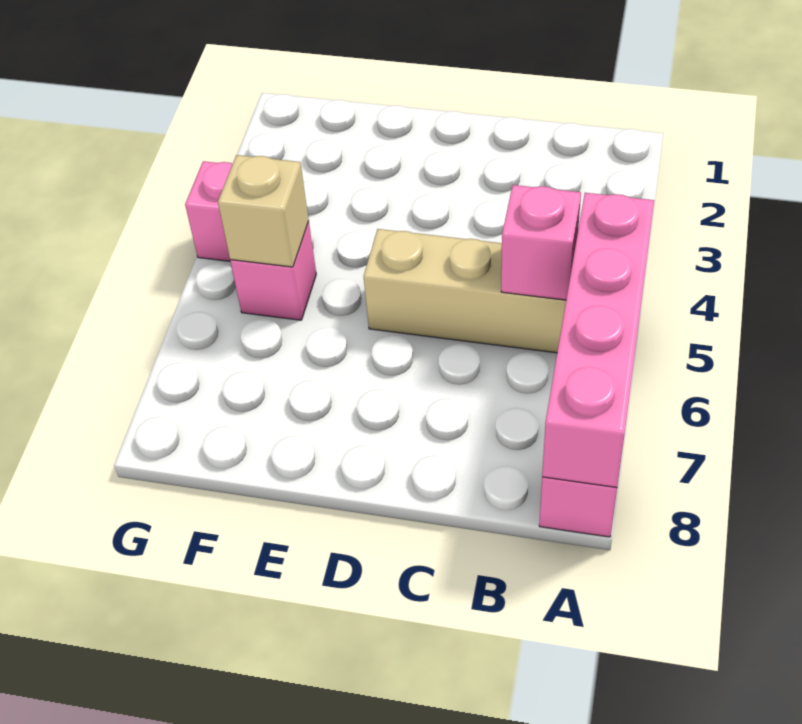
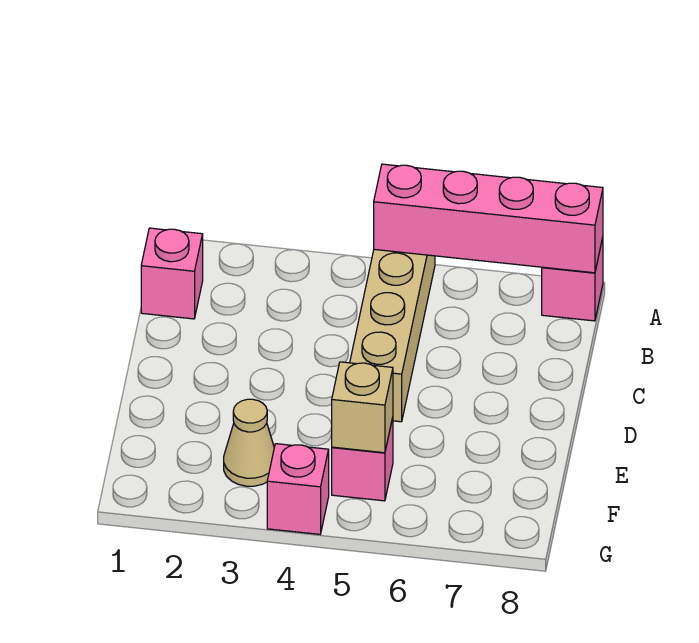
pink 1x1 brick [501,185,581,300] -> pink 1x1 brick moved to [141,228,203,319]
none -> tan 1x1 cone [224,399,274,486]

